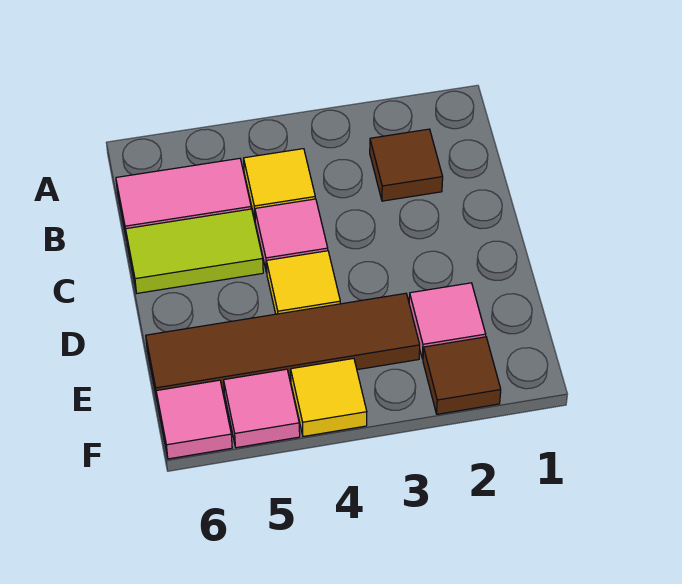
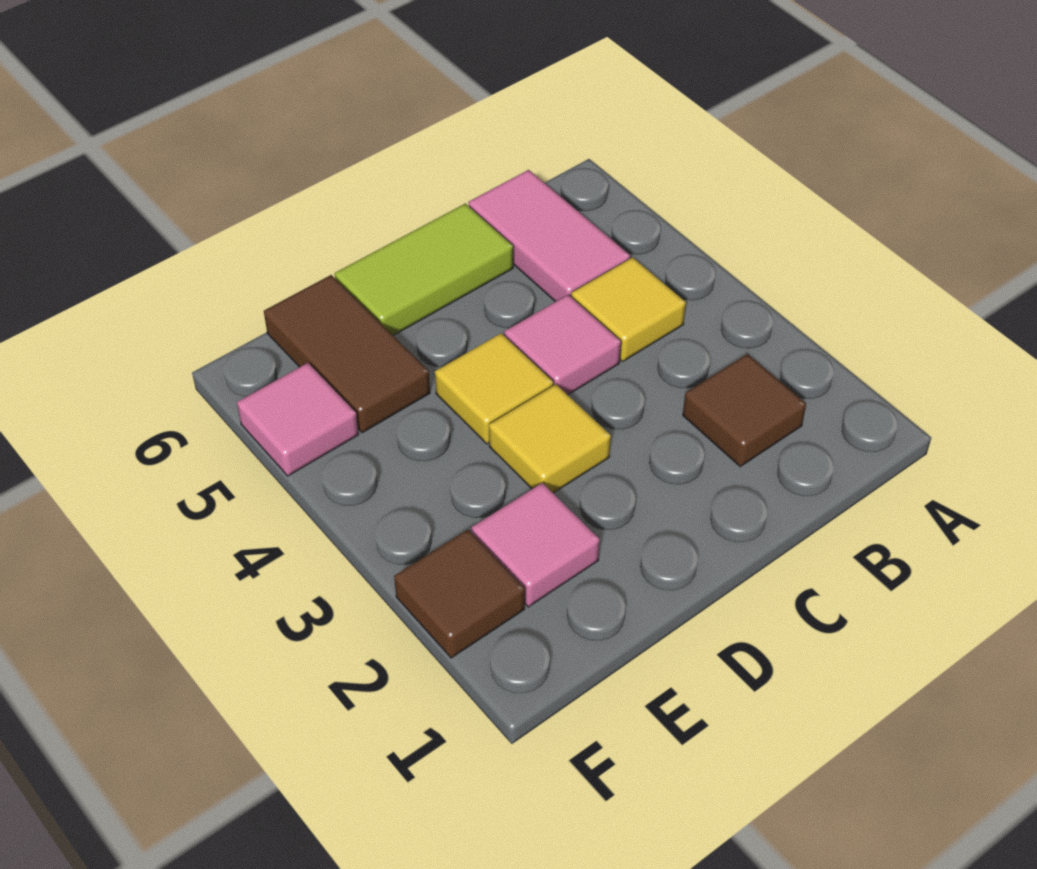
lime 1x2 tile [126,209,263,293] -> lime 1x2 tile turned to [335,203,513,335]
brown 1x4 tile [146,293,420,399] -> brown 1x2 tile [264,275,430,433]
yellow 1x1 tile [291,358,367,436] -> yellow 1x1 tile moved to [489,384,611,493]
pink 1x1 tile [156,380,232,459] -> none

